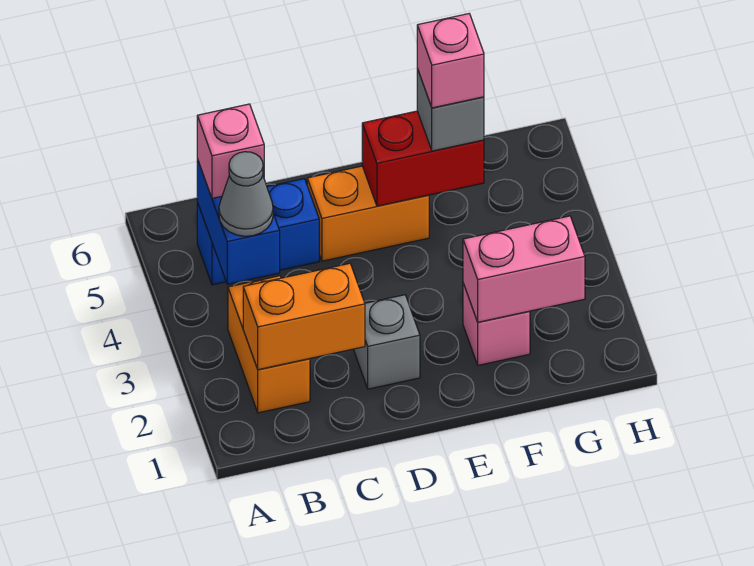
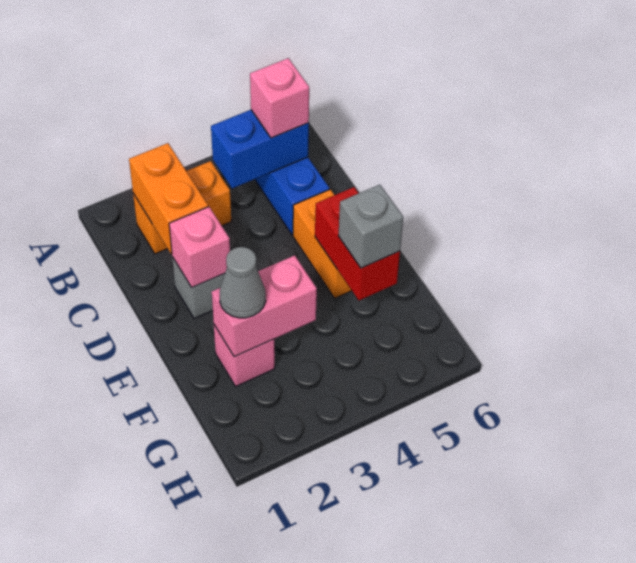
grey 1x1 cone [219,152,273,236] -> grey 1x1 cone moved to [220,247,266,318]
pink 1x2 brick [463,216,585,322] -> pink 1x2 brick turned to [212,255,317,357]
pink 1x1 brick [417,14,484,108] -> pink 1x1 brick moved to [169,207,230,287]

